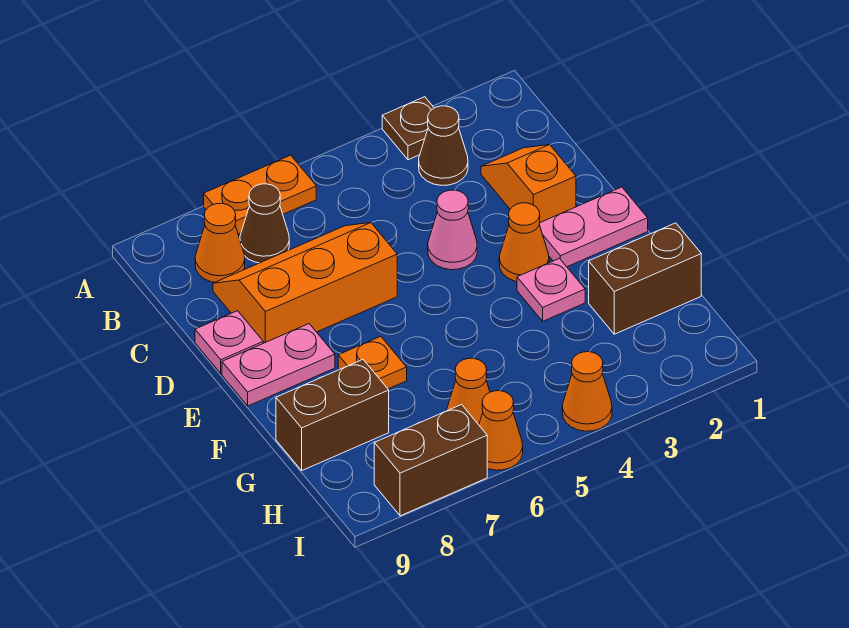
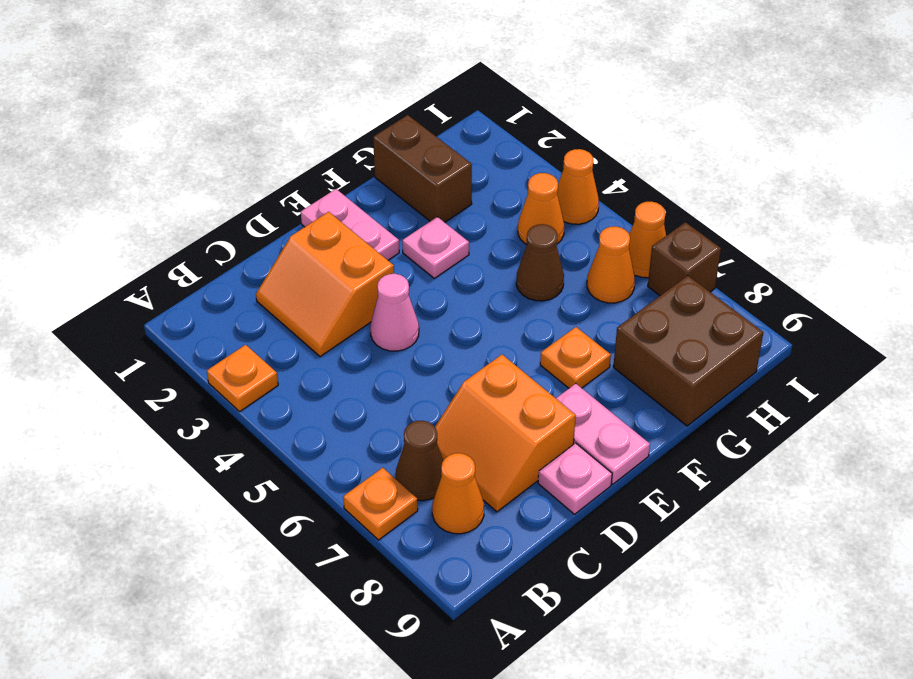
brown 1x1 plate [382,97,434,160] -> orange 1x1 plate [207,345,278,411]
orange 1x2 plate [204,155,316,234] -> orange 1x1 plate [343,468,418,540]
brown 1x1 cone [419,106,468,185] -> brown 1x1 cone moved to [516,224,564,301]
orange 1x2 slope [481,145,576,223] -> orange 2x2 slope [256,212,394,357]
orange 2x3 slope [213,223,397,343] -> orange 2x2 slope [435,355,576,512]
orange 1x1 cone [499,203,549,281] -> orange 1x1 cone moved to [518,173,564,244]
brown 1x2 brick [276,360,389,470] -> brown 2x2 brick [613,276,763,426]
brown 1x2 brick [374,405,487,516] -> brown 1x1 brick [648,222,721,296]

